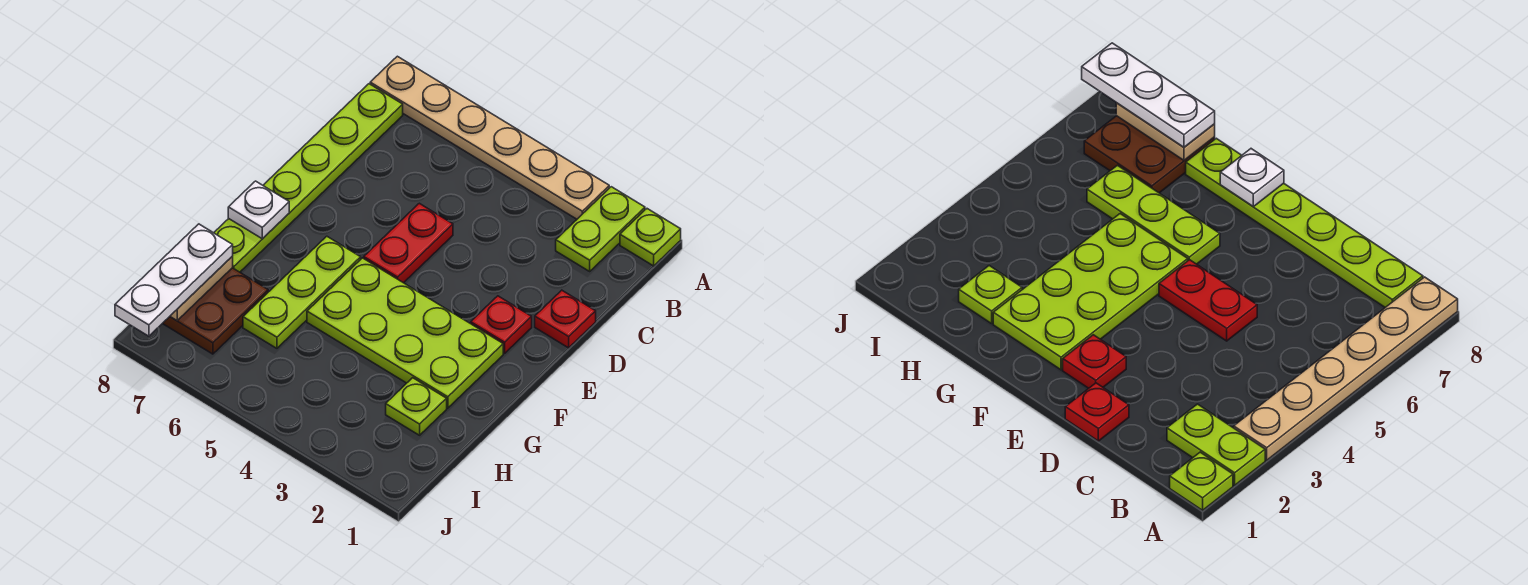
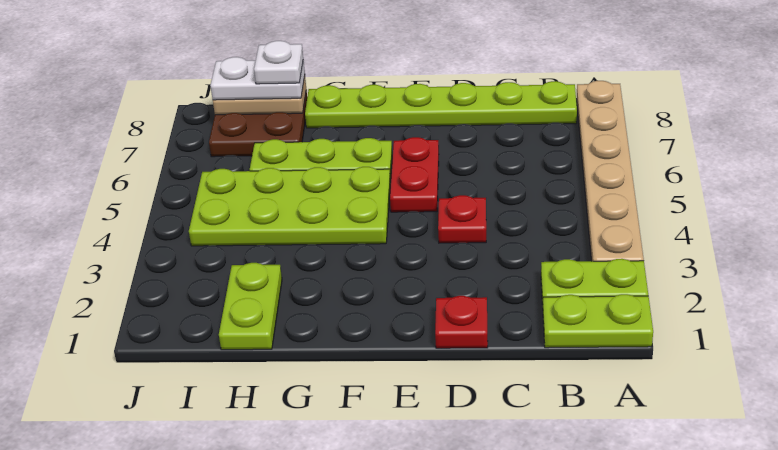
lime 1x1 plate [620,209,681,266] -> lime 1x2 plate [543,294,653,348]
red 1x2 plate [364,203,453,283] -> red 1x2 plate turned to [390,137,439,212]
red 1x1 plate [471,296,532,353] -> red 1x1 plate moved to [438,195,486,243]
lime 2x4 plate [307,258,503,408] -> lime 2x4 plate turned to [189,167,390,246]
white 1x1 plate [228,181,289,239] -> white 1x1 plate moved to [254,41,303,84]
lime 1x1 plate [386,378,447,435] -> lime 1x2 plate [219,263,282,350]
white 1x3 plate [115,224,233,336] -> white 1x2 plate [210,57,305,100]

